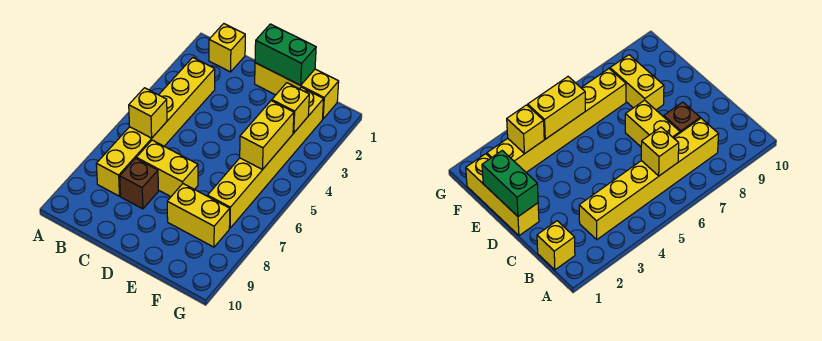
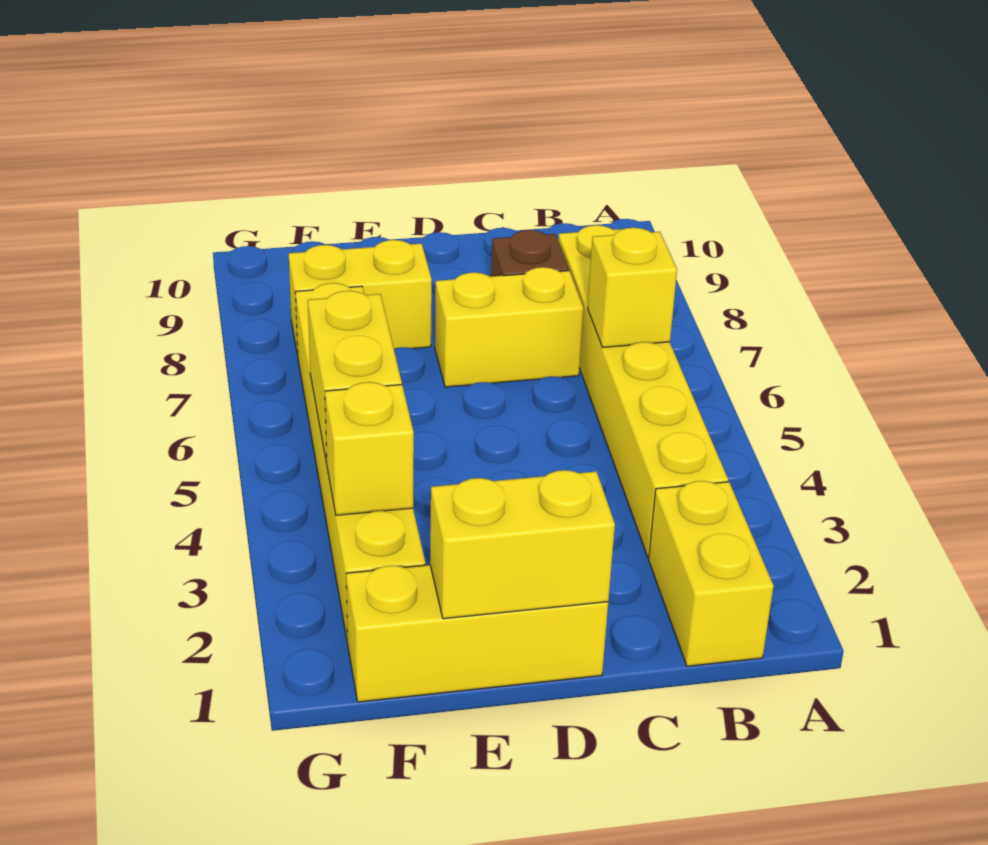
yellow 1x1 brick [209,24,245,72] -> yellow 1x2 brick [649,481,774,666]
green 1x2 brick [255,24,316,85] -> yellow 1x2 brick [430,470,615,619]

